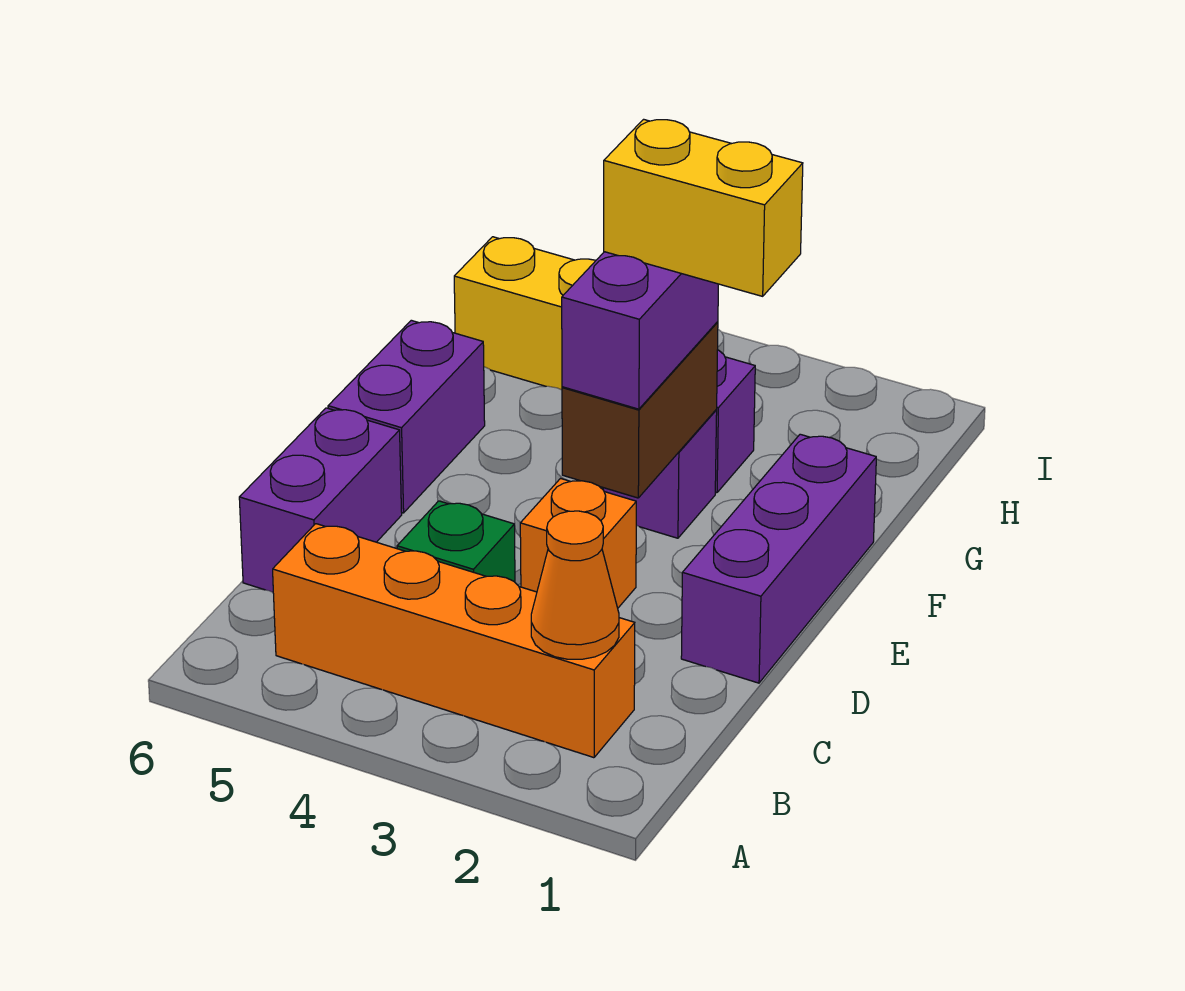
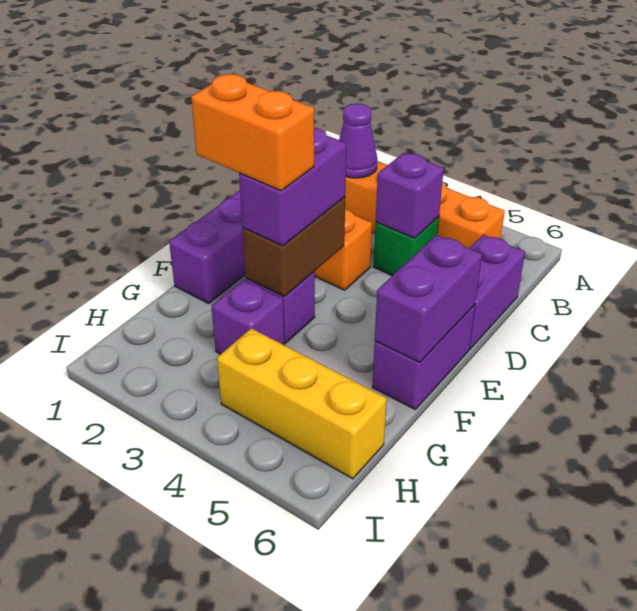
orange 1x1 cone [531,511,619,659] -> purple 1x1 cone [339,104,377,178]
none -> purple 1x1 brick [376,153,444,238]
none -> purple 1x2 brick [375,235,482,362]
yellow 1x2 brick [604,119,803,296] -> orange 1x2 brick [191,74,314,191]

